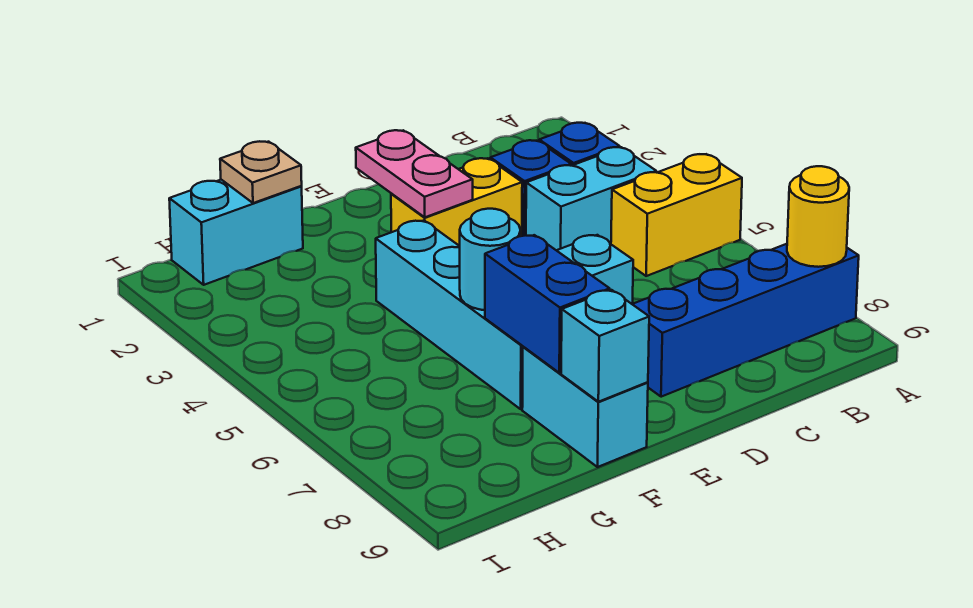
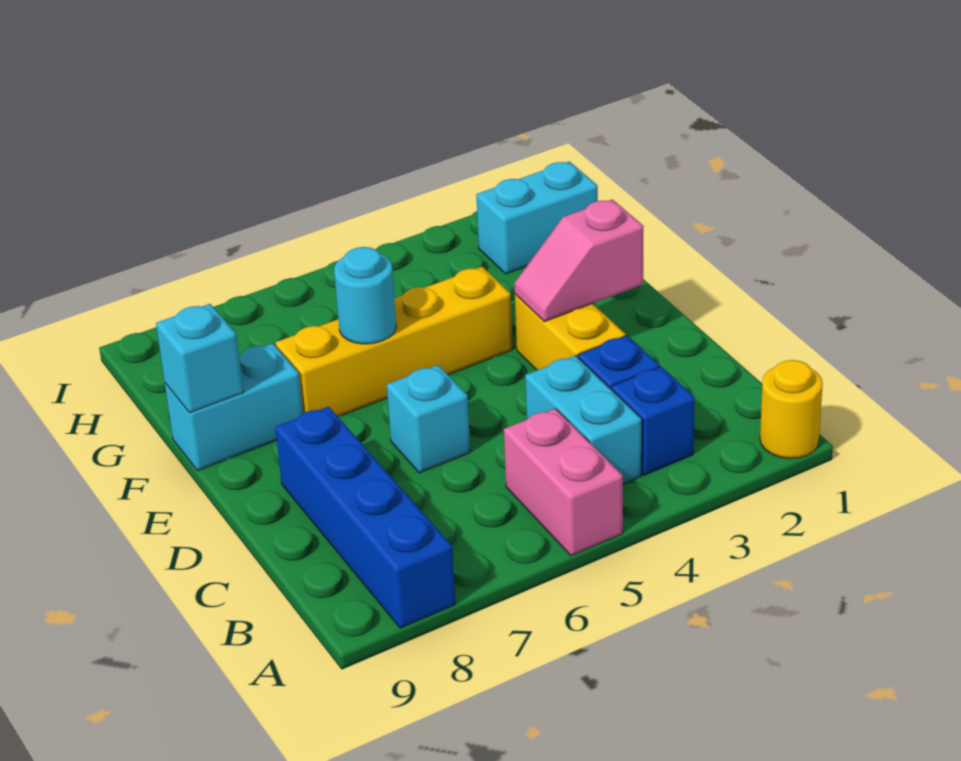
yellow 1x2 brick [611,154,742,276] -> pink 1x2 brick [504,408,623,556]
yellow 1x1 round brick [787,166,849,267] -> yellow 1x1 round brick moved to [760,360,823,459]
pink 1x2 plate [356,130,473,217] -> pink 1x2 slope [514,199,644,322]
cyan 1x4 brick [376,221,523,409] -> yellow 1x4 brick [275,267,513,417]
blue 1x2 brick [485,235,610,373] -> none
cyan 1x2 brick [169,180,303,285] -> cyan 1x2 brick turned to [476,161,598,274]
tan 1x1 plate [220,141,302,203] -> none

